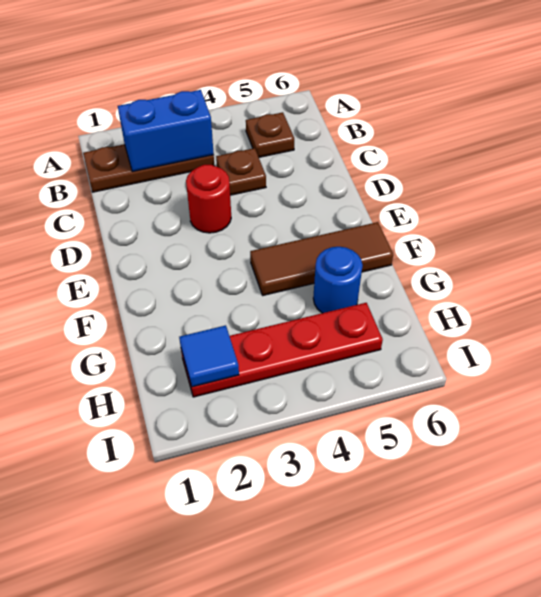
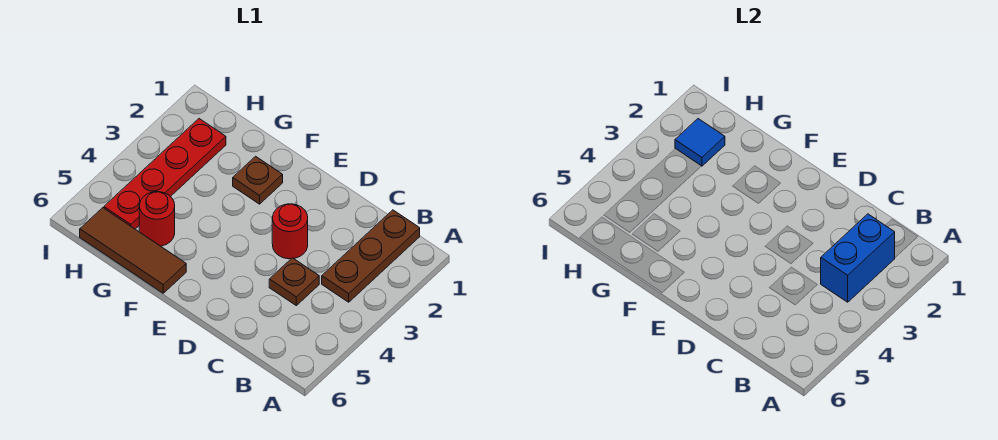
brown 1x1 plate [246,112,294,157] -> brown 1x1 plate moved to [233,156,283,204]
brown 1x3 tile [250,222,393,295] -> brown 1x3 tile turned to [80,208,186,293]
blue 1x1 round brick [313,247,363,313] -> red 1x1 round brick [139,192,175,246]

